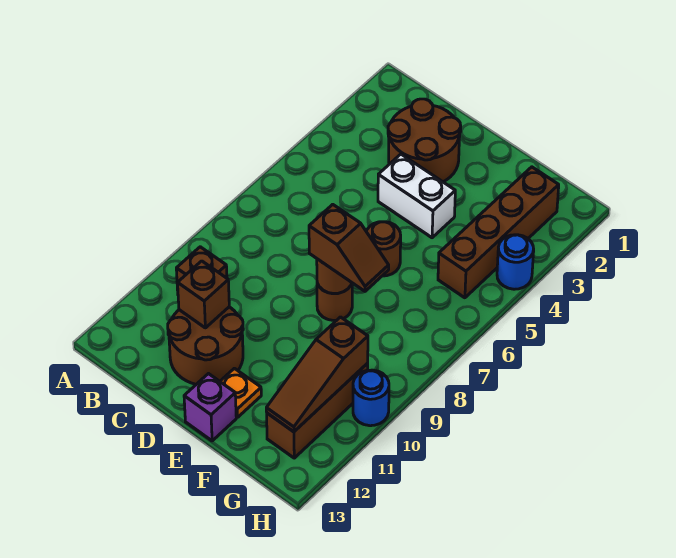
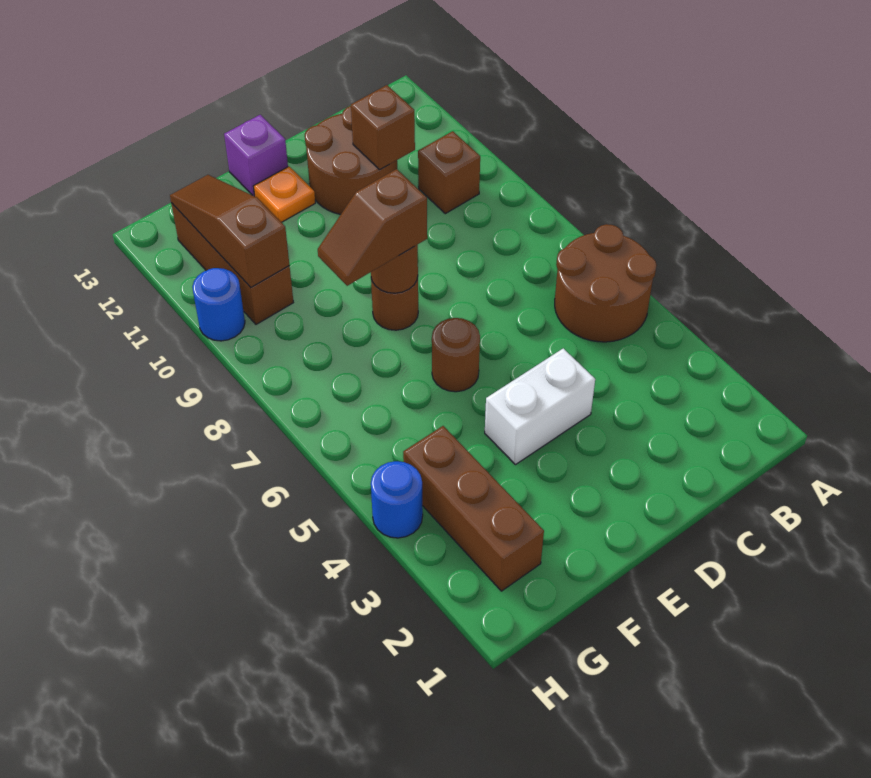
brown 2x2 round brick [388,99,461,182] -> brown 2x2 round brick moved to [555,224,657,342]
brown 1x4 brick [438,167,559,298] -> brown 1x3 brick [403,426,544,591]

